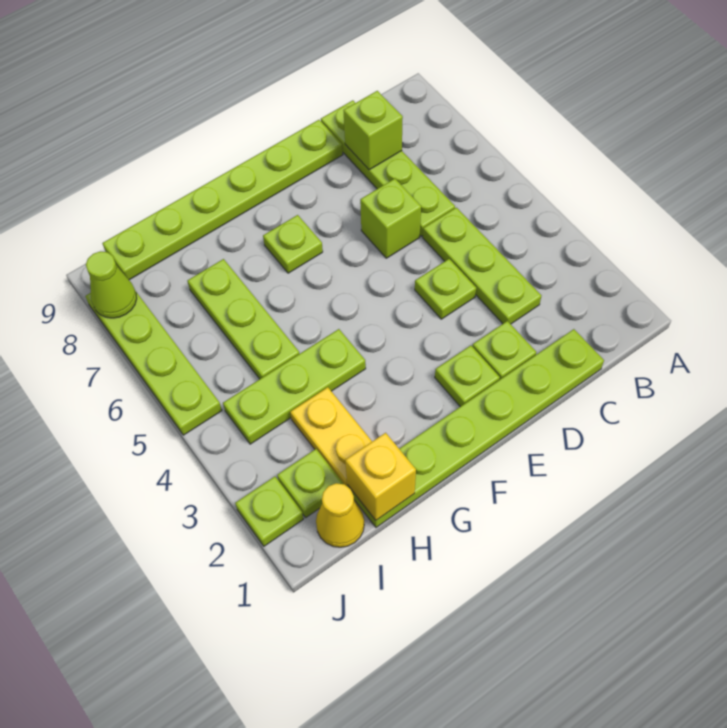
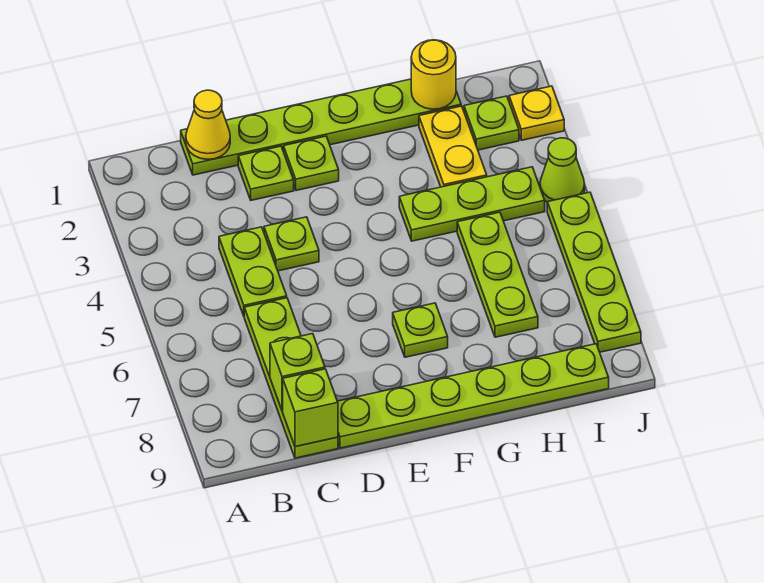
lime 1x3 plate [423,208,541,324] -> lime 1x2 plate [219,227,287,316]
lime 1x1 brick [360,179,421,258] -> lime 1x1 brick moved to [283,369,338,447]
yellow 1x1 brick [345,433,416,520] -> yellow 1x1 round brick [411,40,456,109]
yellow 1x1 cone [316,483,364,547] -> yellow 1x1 cone moved to [186,90,230,159]
lime 1x1 plate [235,477,303,546] -> yellow 1x1 plate [509,86,564,140]
lime 1x1 cone [86,252,137,318] -> lime 1x1 cone moved to [540,138,585,202]

